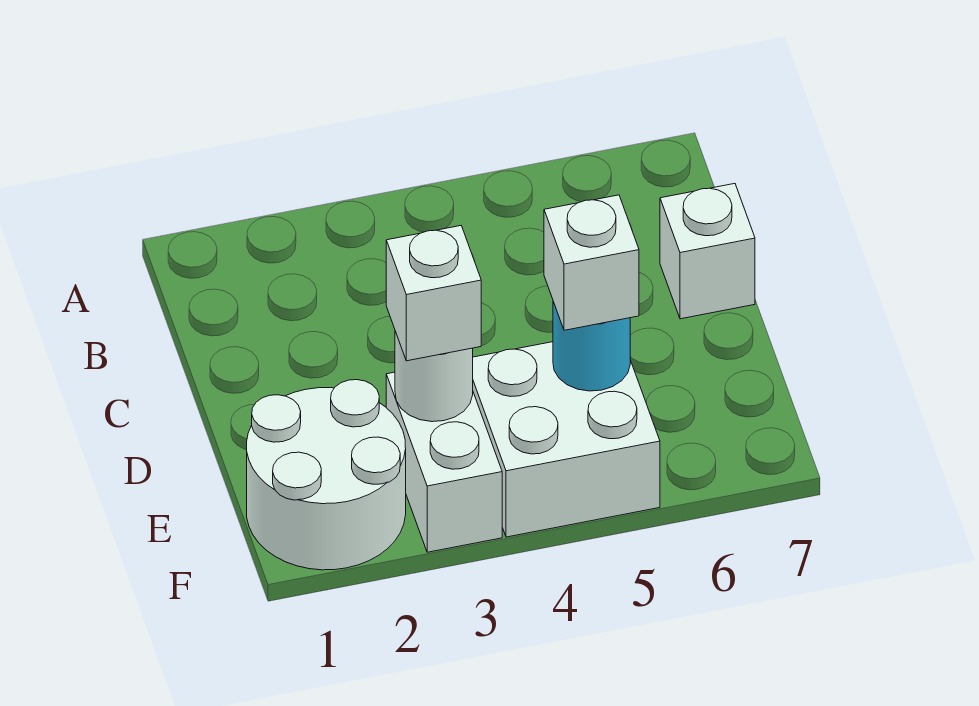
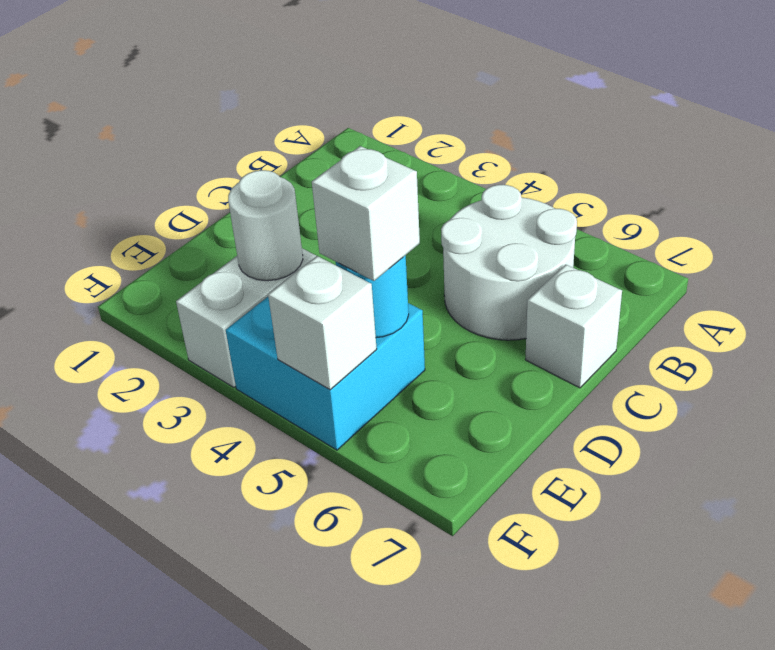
white 2x2 round brick [247,380,406,570] -> white 2x2 round brick moved to [441,185,577,340]
white 1x1 brick [386,226,481,361] -> white 1x1 brick moved to [268,256,377,390]
white 2x2 brick [473,342,660,537] -> cyan 2x2 brick [226,297,425,450]

